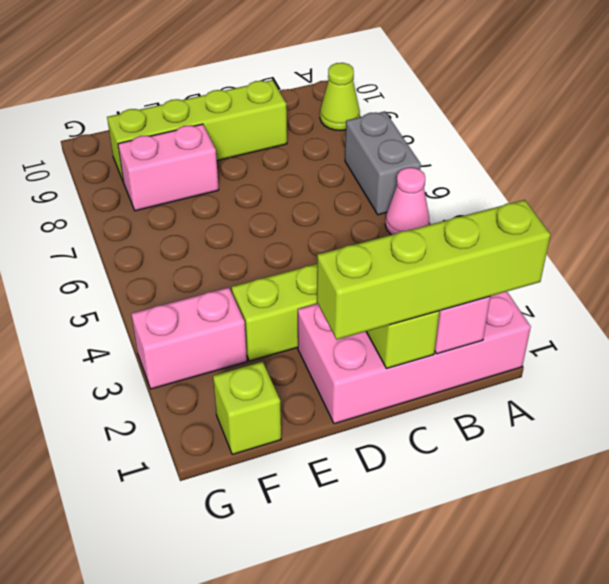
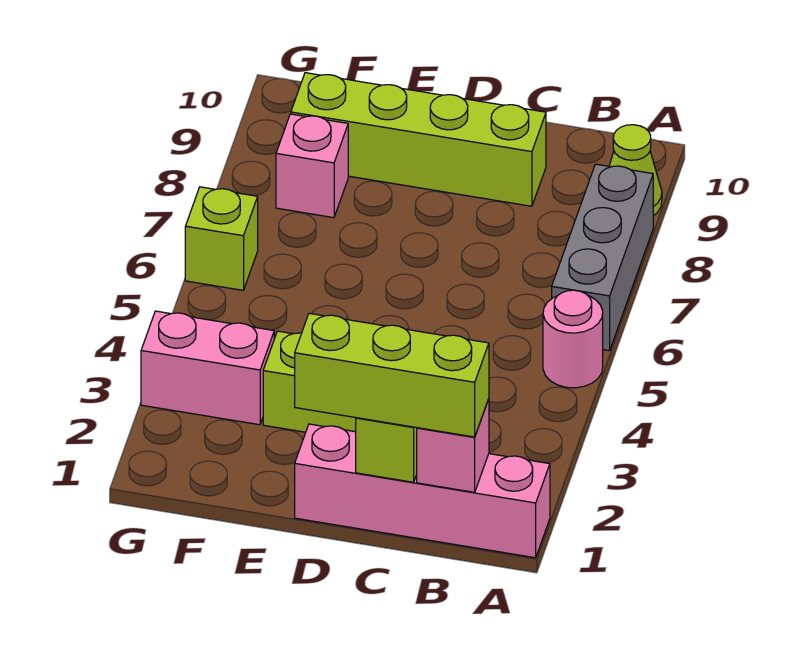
pink 2x4 brick [298,292,531,424] -> pink 1x4 brick [295,424,550,558]
lime 1x4 brick [317,200,550,340] -> lime 1x3 brick [295,313,489,437]
pink 1x1 cone [385,167,429,235] -> pink 1x1 round brick [543,290,603,388]
grey 1x2 brick [345,111,421,215] -> grey 1x3 brick [552,164,653,351]
pink 1x2 brick [118,124,219,211] -> pink 1x1 brick [276,114,348,218]
lime 1x1 brick [213,362,281,454] -> lime 1x1 brick moved to [185,187,258,290]

